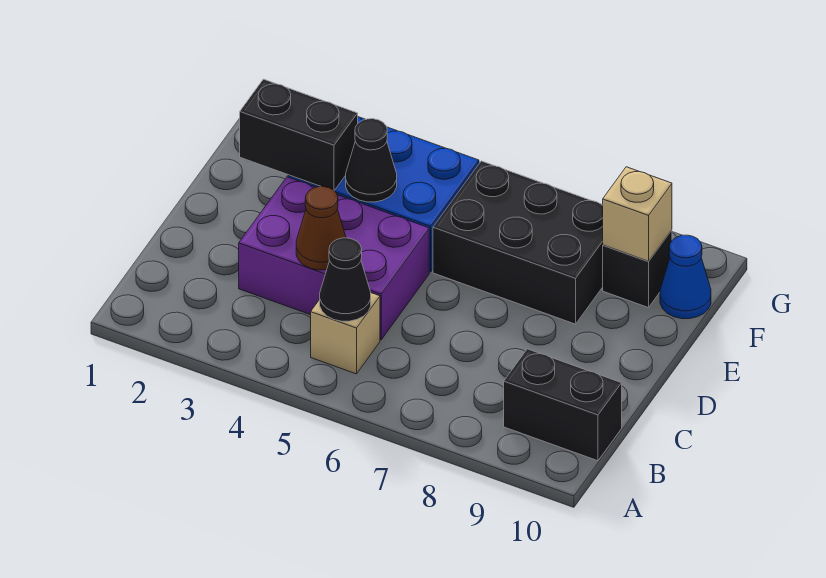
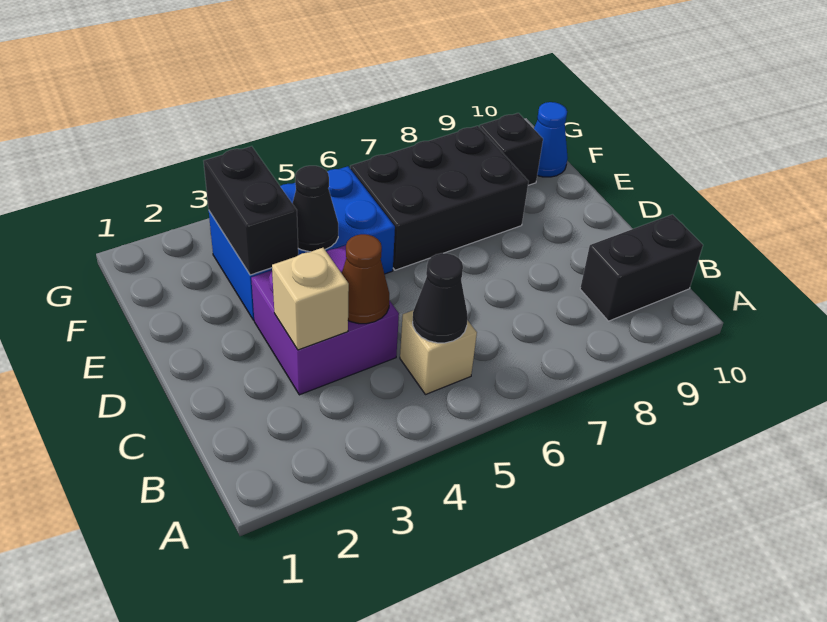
purple 2x3 brick [239,177,429,340] -> purple 2x2 brick [251,245,399,395]
black 1x2 brick [240,79,358,191] -> black 1x2 brick turned to [204,146,298,275]
tan 1x1 brick [603,167,672,261] -> tan 1x1 brick moved to [272,248,349,350]

